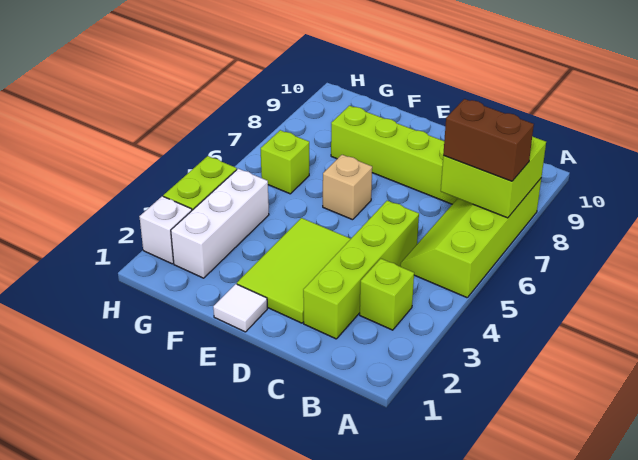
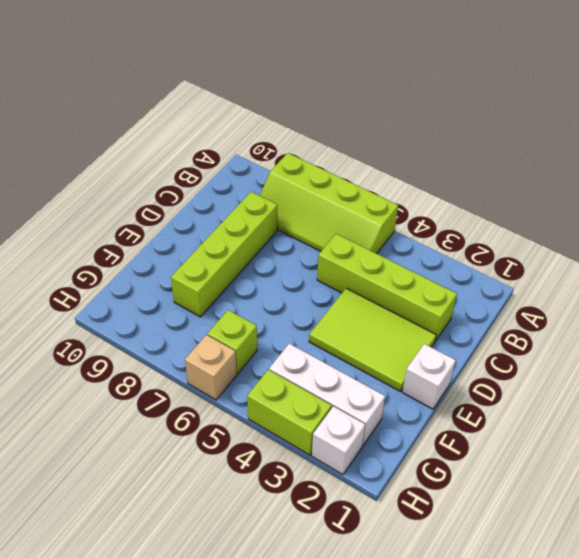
lime 2x2 brick [441,136,546,218] -> none
brown 1x2 brick [443,99,534,181] -> none
lime 1x1 brick [360,259,414,330] -> none
white 1x1 tile [213,284,267,332] -> white 1x1 brick [402,344,456,409]
tan 1x1 brick [323,155,372,220] -> tan 1x1 brick moved to [185,335,237,400]

